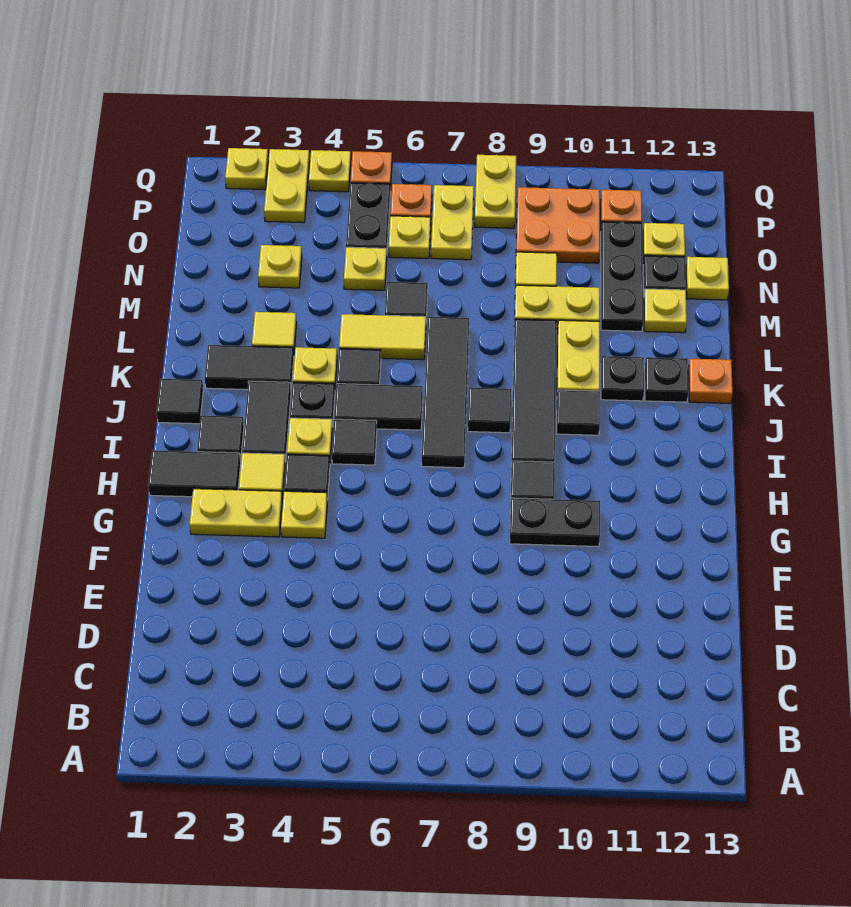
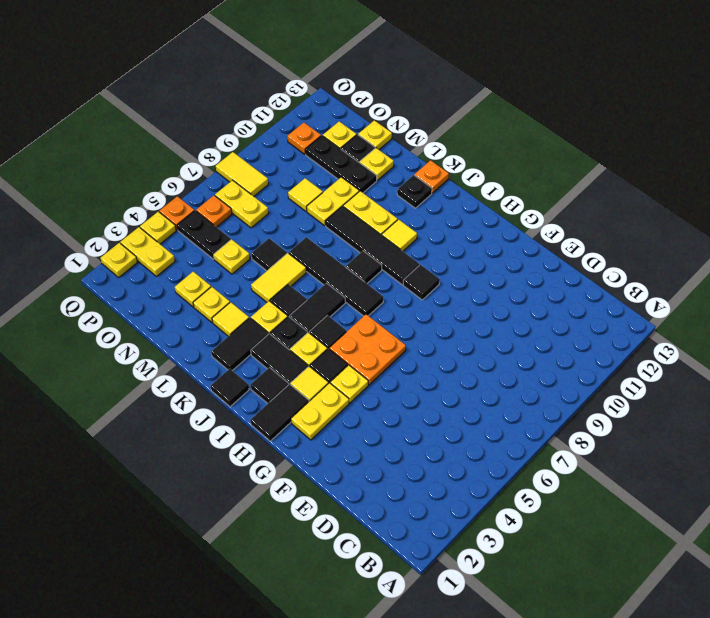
black 1x2 plate [510,498,600,547] -> none
black 1x1 tile [557,390,600,435] -> yellow 1x1 tile [382,219,417,251]
black 1x1 plate [601,356,644,401] -> none
yellow 1x1 plate [389,216,431,259] -> yellow 1x1 plate moved to [193,287,230,322]
orange 2x2 plate [516,187,600,263] -> orange 2x2 plate moved to [329,314,406,385]
yellow 1x2 plate [475,155,516,228] -> yellow 1x2 tile [216,152,268,196]

